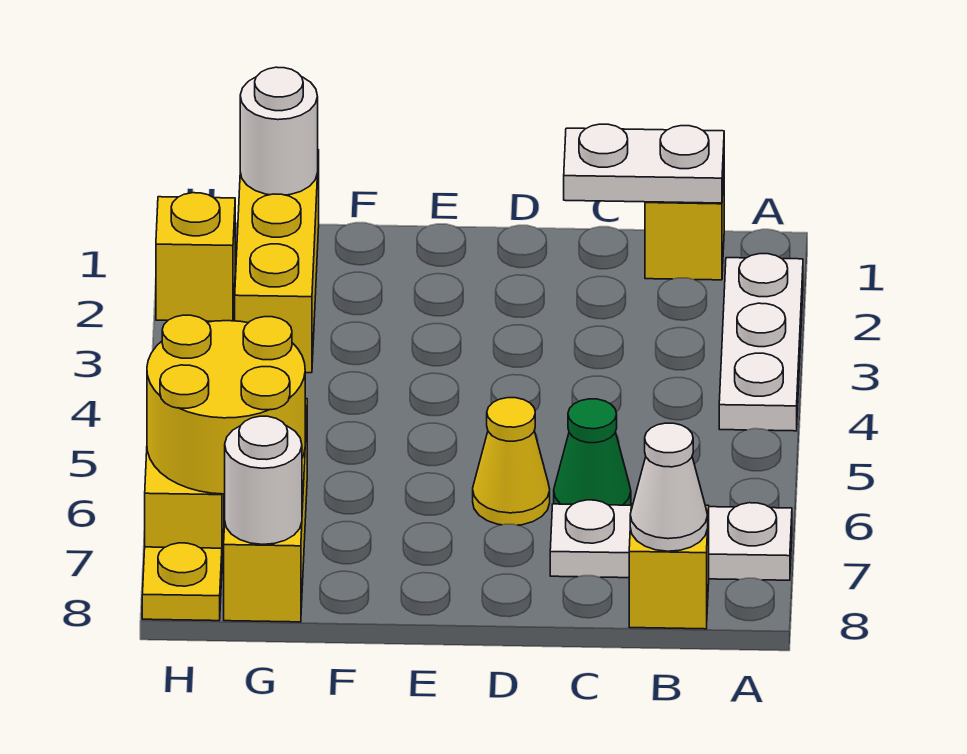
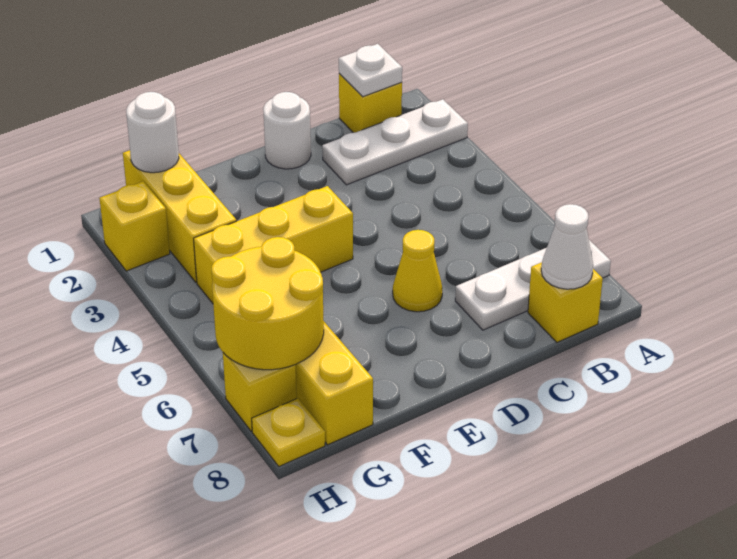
white 1x3 plate [719,254,803,431] -> white 1x3 plate turned to [322,99,468,185]
white 1x2 plate [564,124,724,203] -> white 1x1 plate [339,44,402,97]
green 1x1 cone [554,399,631,505] -> none
none -> yellow 1x3 brick [194,186,353,303]
white 1x1 round brick [225,416,302,544] -> white 1x1 round brick moved to [263,92,311,169]

